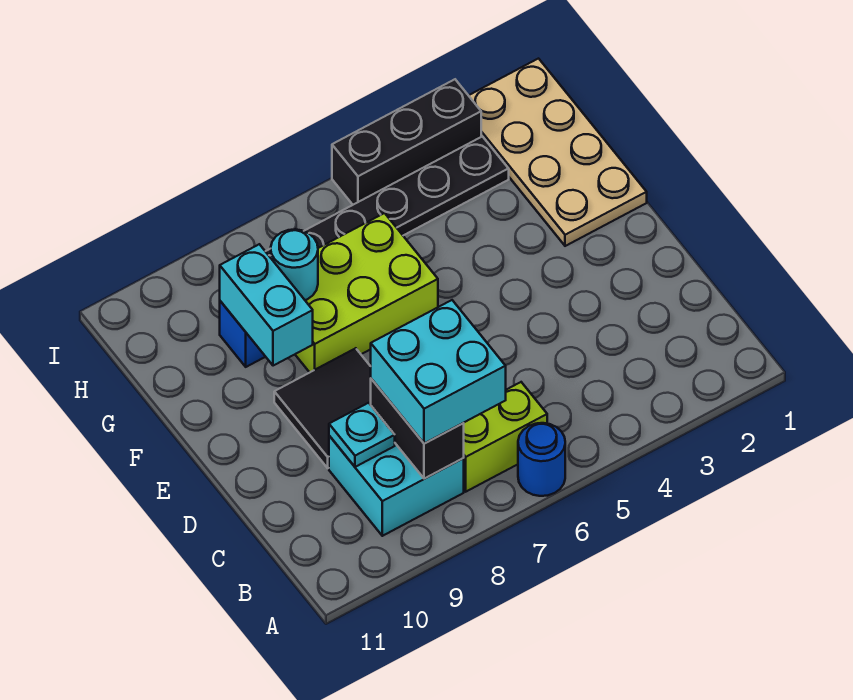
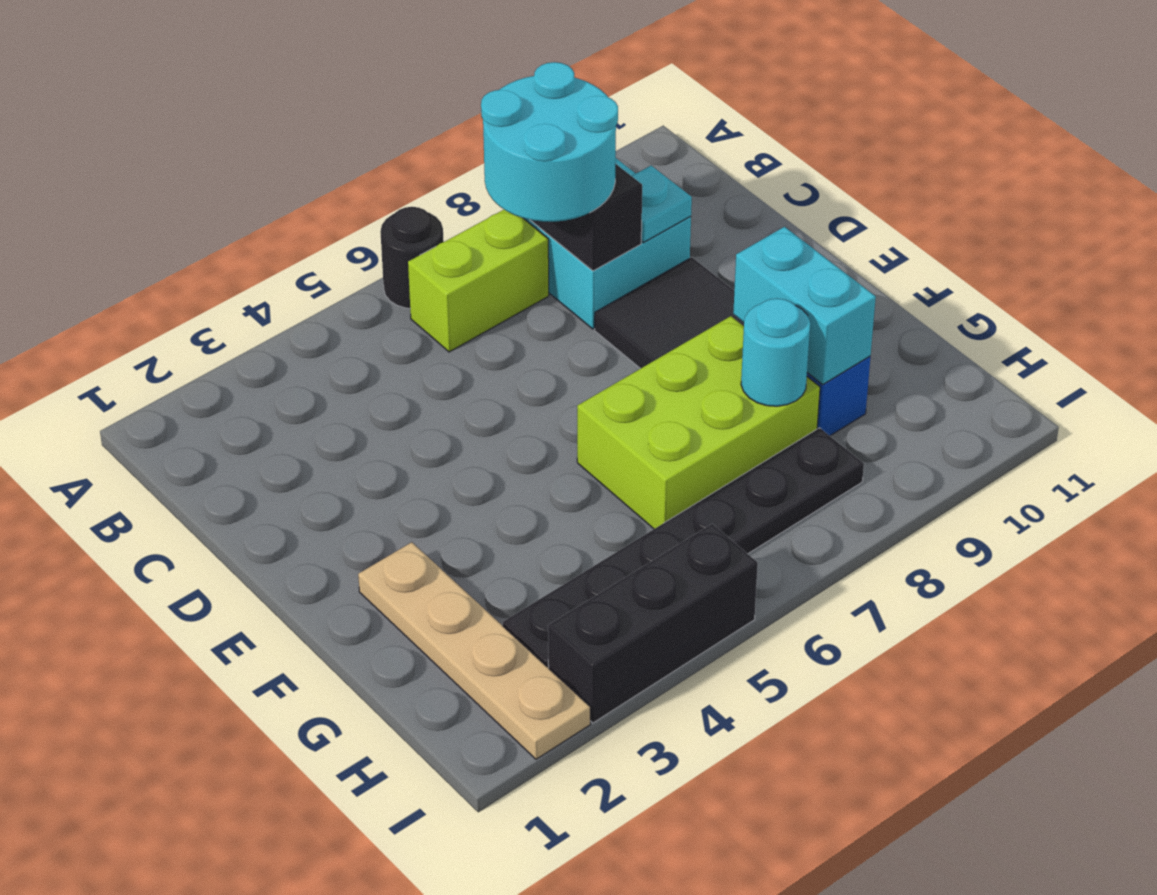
blue 1x1 round brick [518,423,565,496] -> black 1x1 round brick [380,207,444,308]
cyan 2x2 brick [371,300,506,444] -> cyan 2x2 round brick [481,62,618,222]
tan 2x4 plate [469,59,647,246] -> tan 1x4 plate [358,542,590,759]

